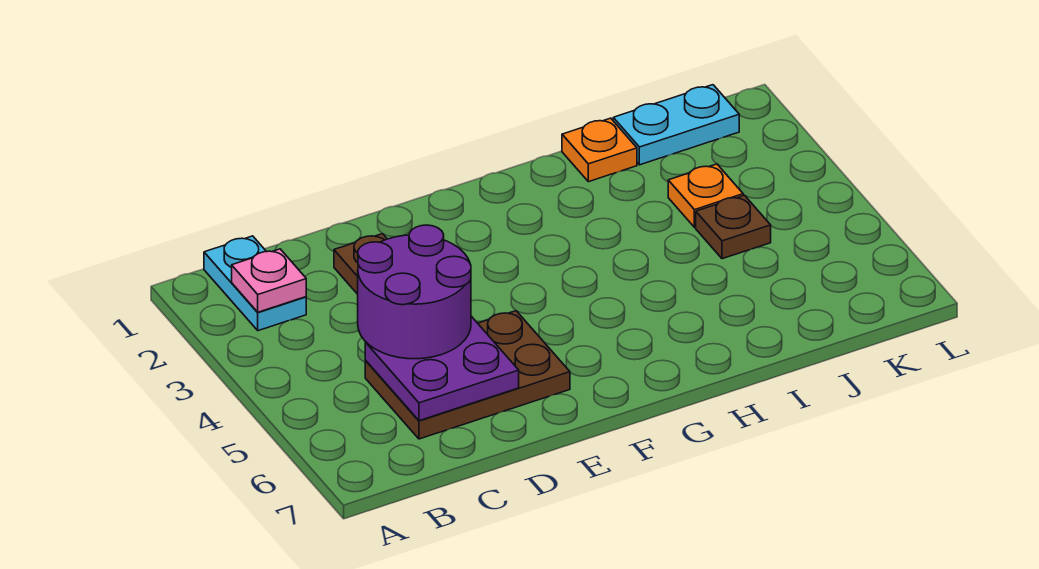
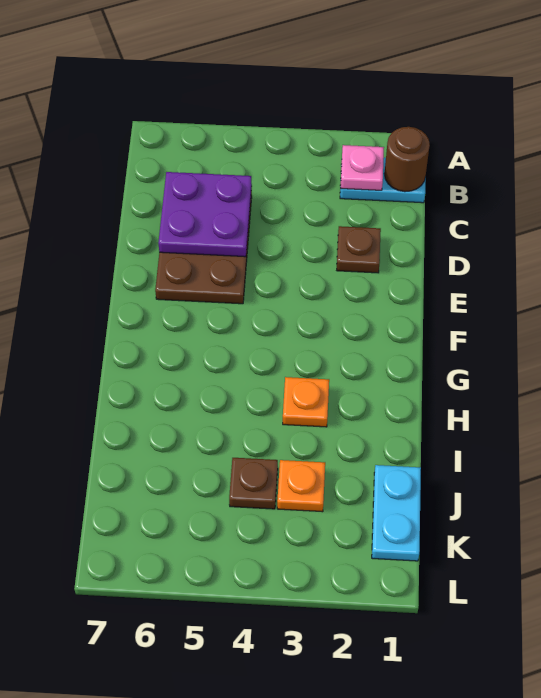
none -> brown 1x1 round brick [384,127,430,192]
purple 2x2 round brick [358,225,471,359] -> none
orange 1x1 plate [562,118,637,182] -> orange 1x1 plate moved to [283,377,329,427]

